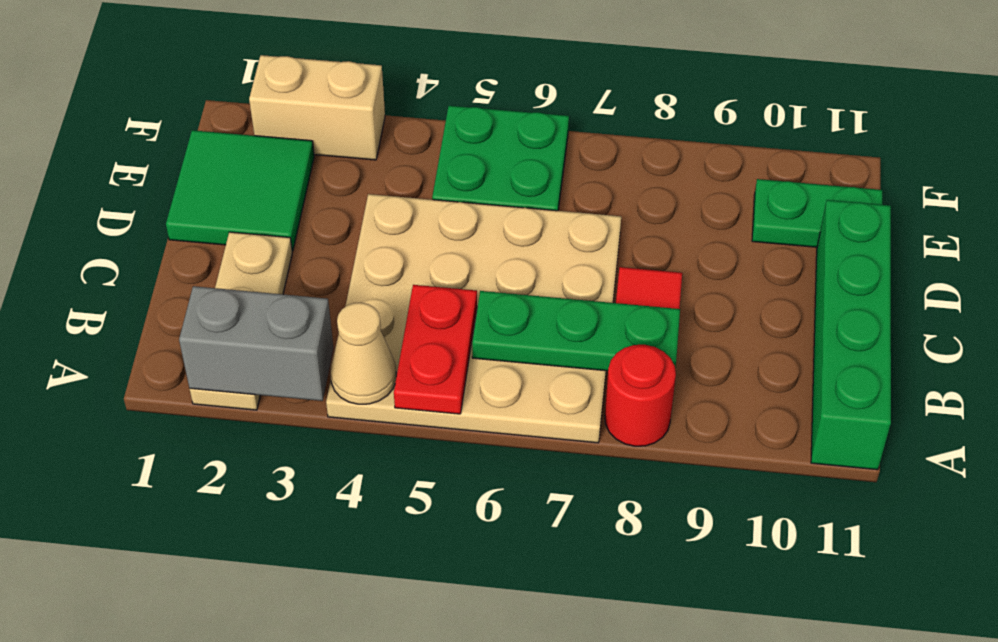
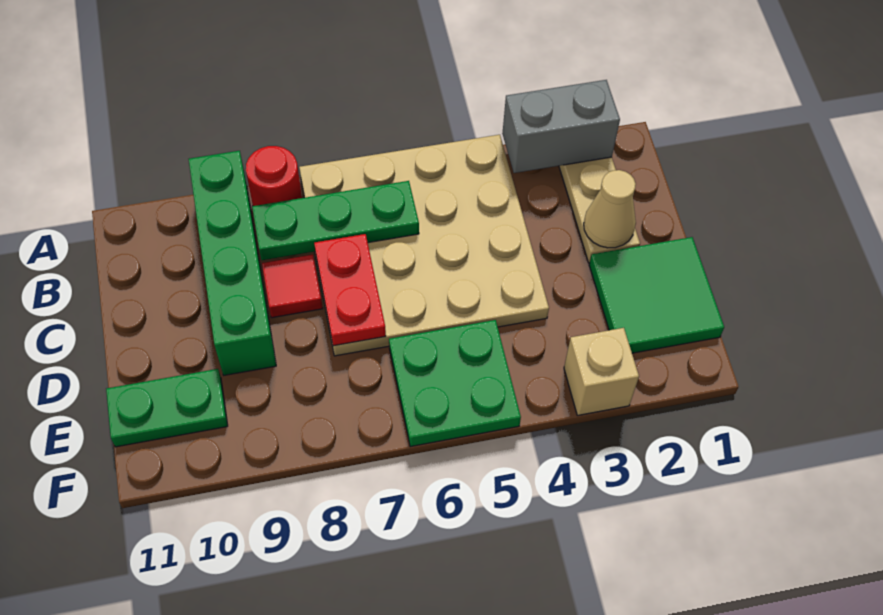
tan 1x1 cone [330,303,396,404] -> tan 1x1 cone moved to [584,170,636,248]
red 1x2 plate [394,285,477,414] -> red 1x2 plate moved to [314,234,386,346]
green 1x4 brick [811,200,891,470] -> green 1x4 brick moved to [189,151,276,375]
tan 1x2 brick [249,55,385,160] -> tan 1x1 brick [564,328,639,415]

